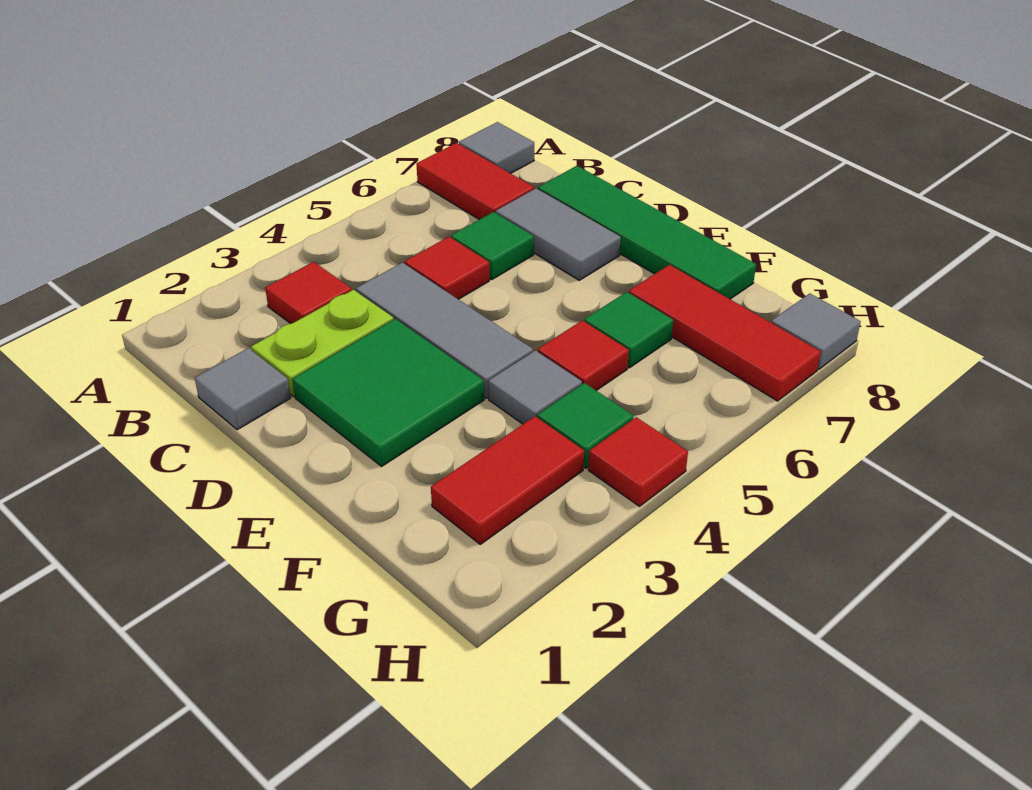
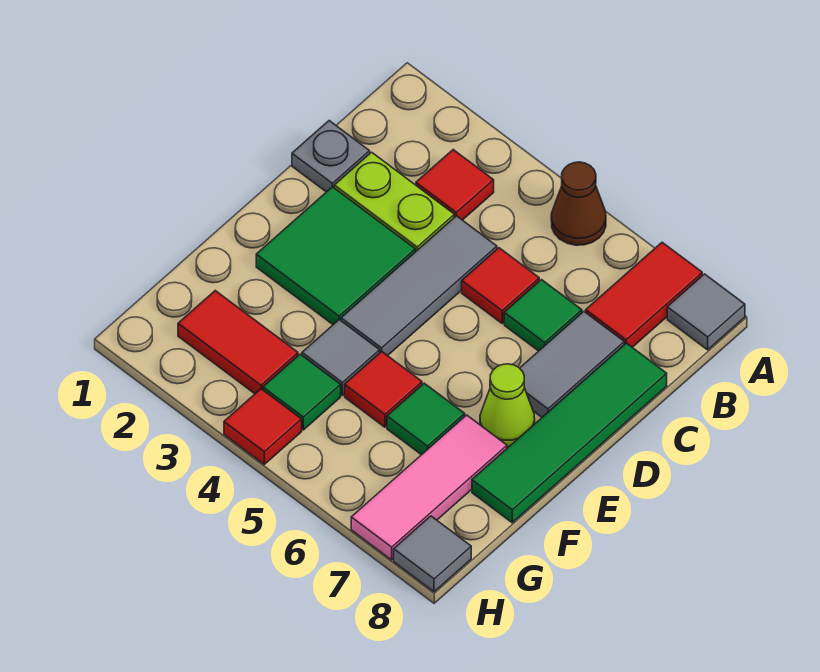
none -> brown 1x1 cone [551,162,606,245]
grey 1x1 tile [195,348,290,430] -> grey 1x1 plate [292,121,370,192]
none -> lime 1x1 cone [480,364,535,447]
red 1x3 tile [629,265,821,401] -> pink 1x3 tile [351,415,507,560]

